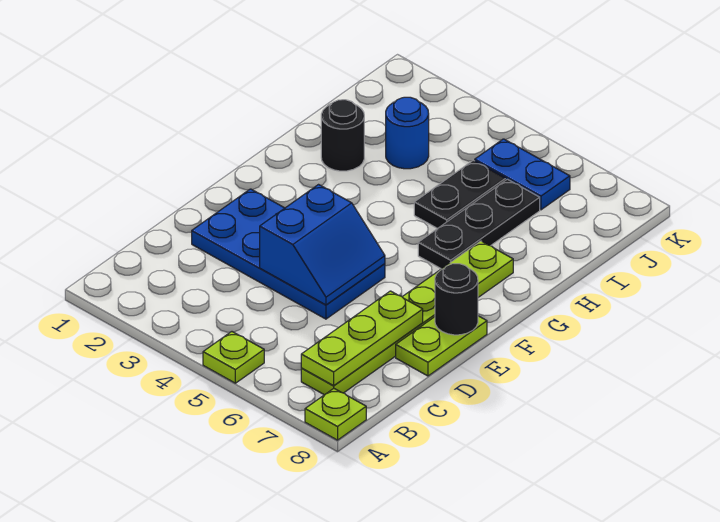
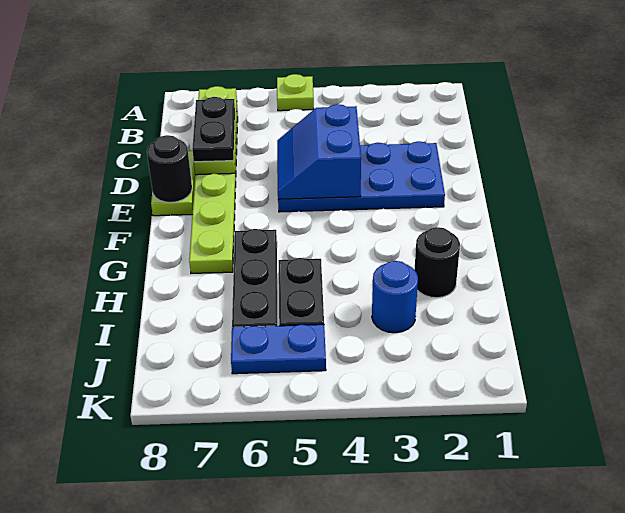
lime 1x1 plate [305,388,366,440] -> none
none -> black 1x2 plate [192,97,235,162]

